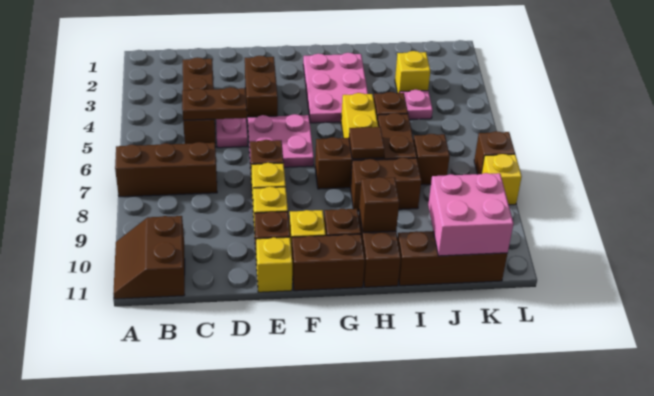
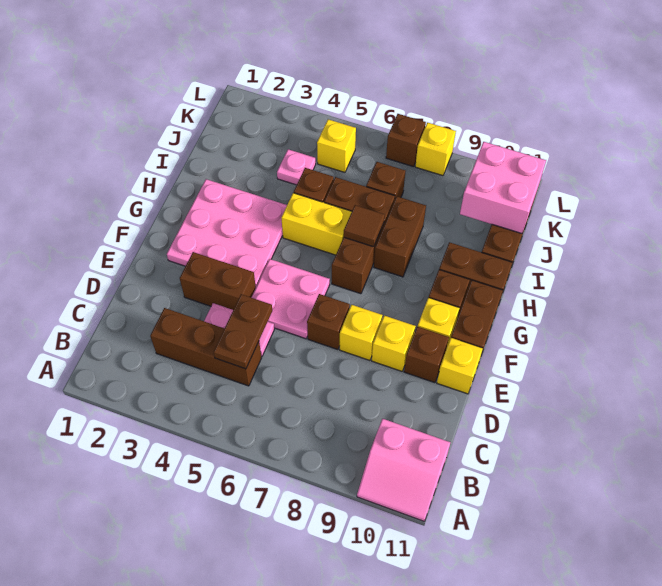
brown 1x3 brick [115,142,217,197] -> none
brown 2x2 slope [113,216,185,299] -> pink 2x2 slope [357,419,450,521]
pink 2x3 plate [303,53,368,123] -> pink 3x3 plate [167,179,287,286]
brown 1x1 brick [359,177,399,233] -> none
yellow 1x1 brick [395,51,430,93] -> yellow 1x1 brick moved to [317,119,356,172]

